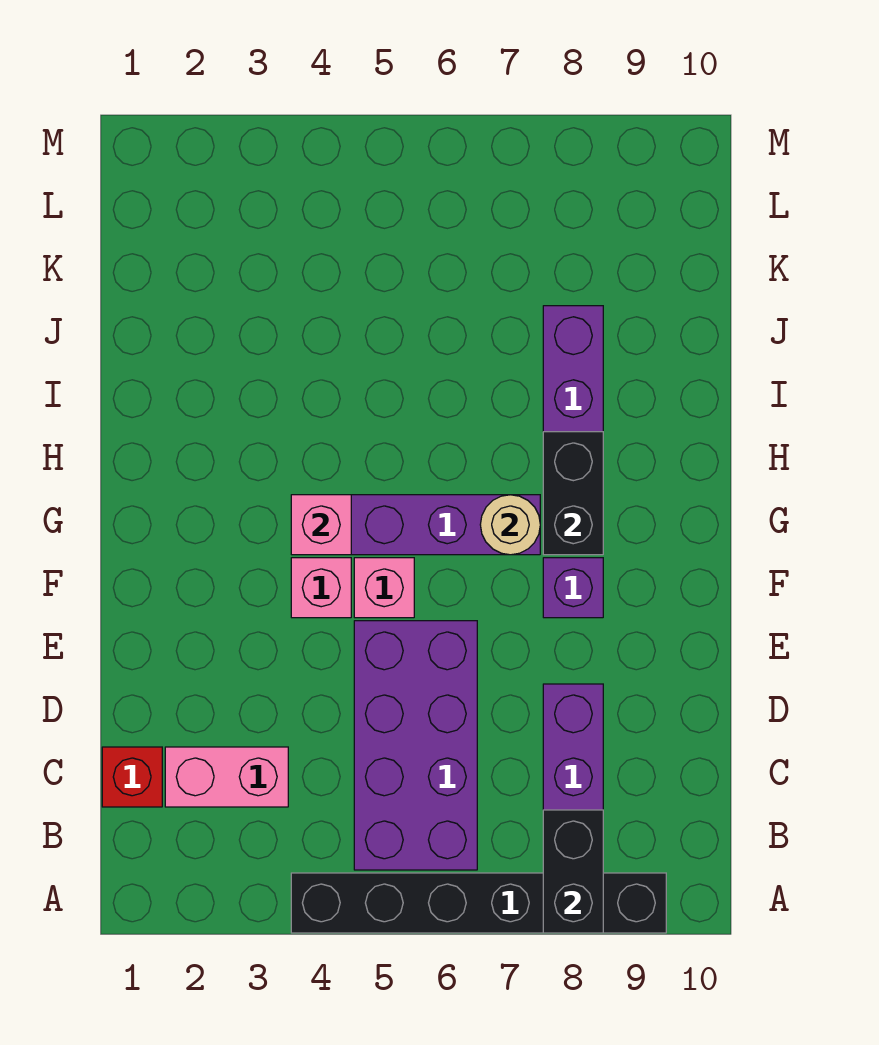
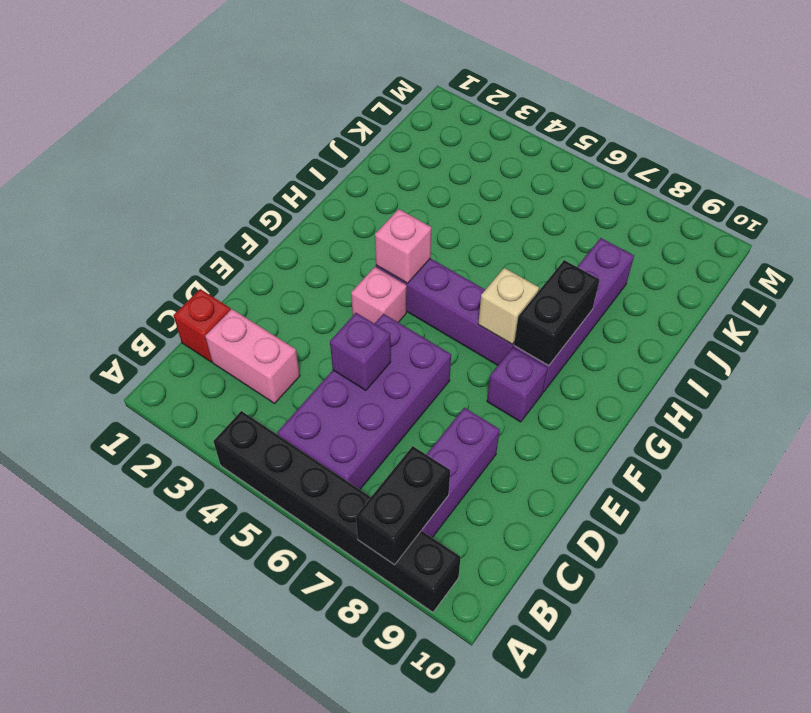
none -> purple 1x1 brick [330,313,391,390]
pink 1x1 brick [354,558,414,618] -> none
tan 1x1 round brick [480,495,540,555] -> tan 1x1 brick [478,268,539,344]

